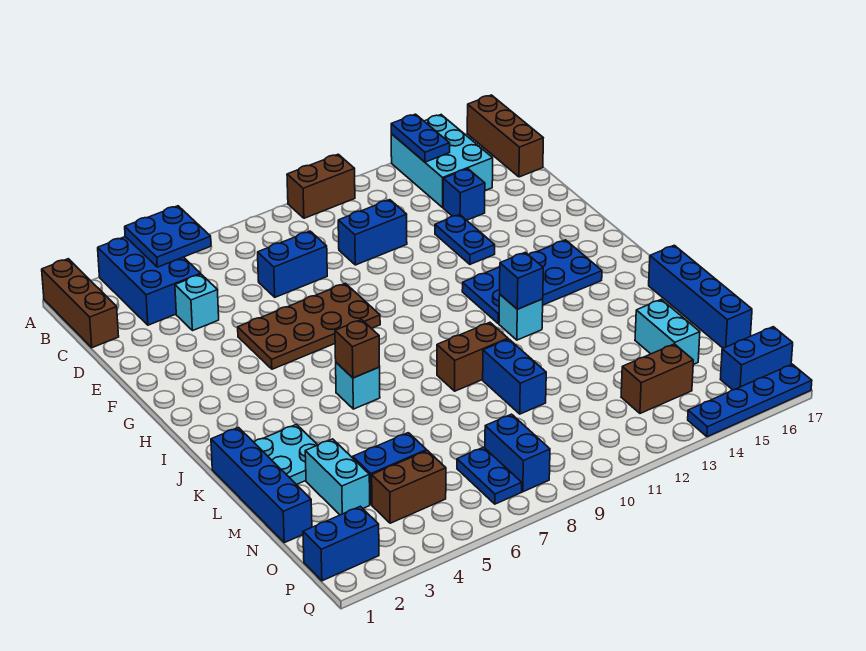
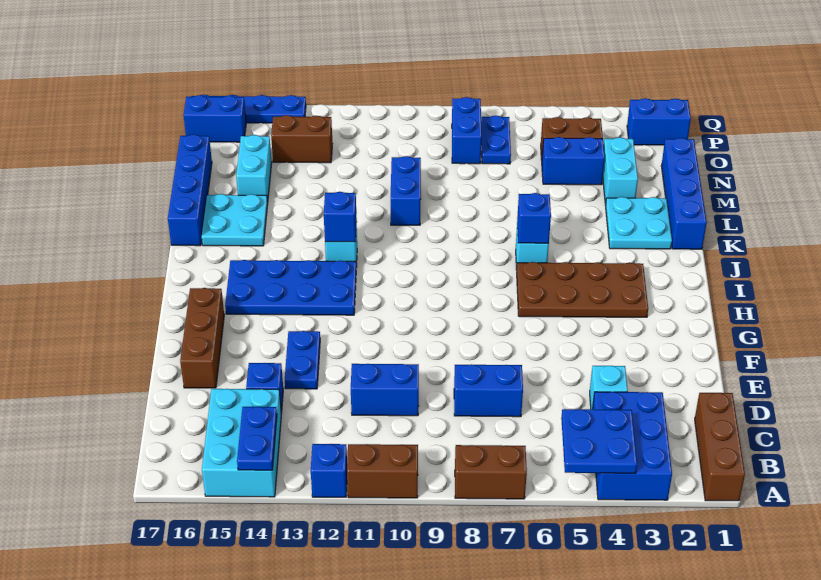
none -> blue 1x1 brick [311,444,347,497]
brown 1x3 brick [467,95,543,177] -> brown 1x3 brick moved to [180,288,224,388]
brown 2x4 plate [238,283,380,369] -> brown 2x4 plate moved to [517,262,648,317]
brown 1x1 brick [335,320,380,378] -> blue 1x1 brick [517,193,551,244]
brown 1x2 brick [437,322,508,391] -> brown 1x2 brick moved to [455,445,527,499]
none -> cyan 2x2 plate [202,194,268,246]

